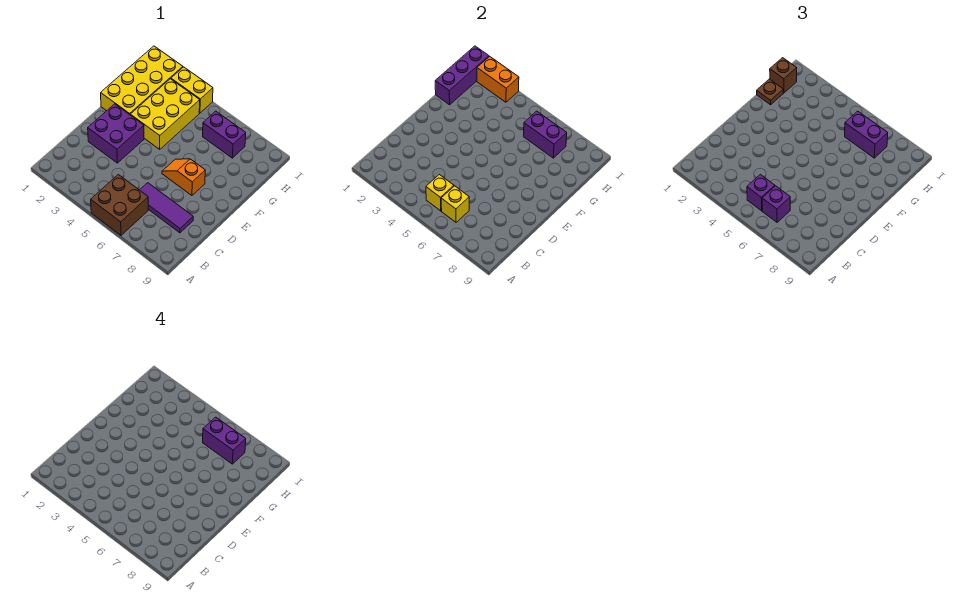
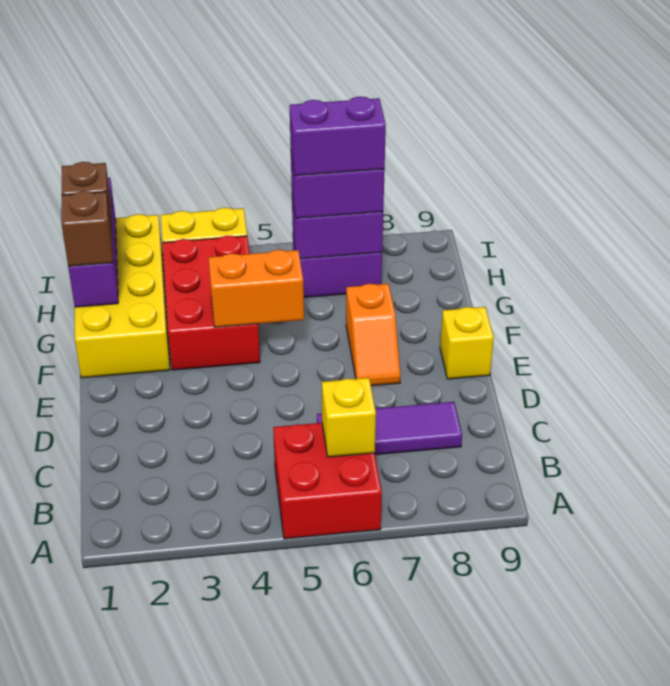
brown 2x2 brick [91,174,148,235] -> red 2x2 brick [273,423,382,539]
yellow 1x1 brick [426,174,454,211] -> yellow 1x1 brick moved to [440,307,494,379]
purple 1x1 brick [747,174,775,211] -> none
purple 1x1 brick [762,186,790,222] -> none
purple 2x2 brick [88,104,144,163] -> none
orange 1x2 slope [162,159,205,195] -> orange 1x2 slope turned to [346,284,401,386]
yellow 2x3 brick [130,79,200,149] -> red 2x3 brick [162,236,260,370]
brown 1x1 plate [757,79,783,105] -> brown 1x1 brick [61,191,113,267]
orange 1x2 brick [477,56,519,102] -> orange 1x2 brick moved to [209,250,304,327]

